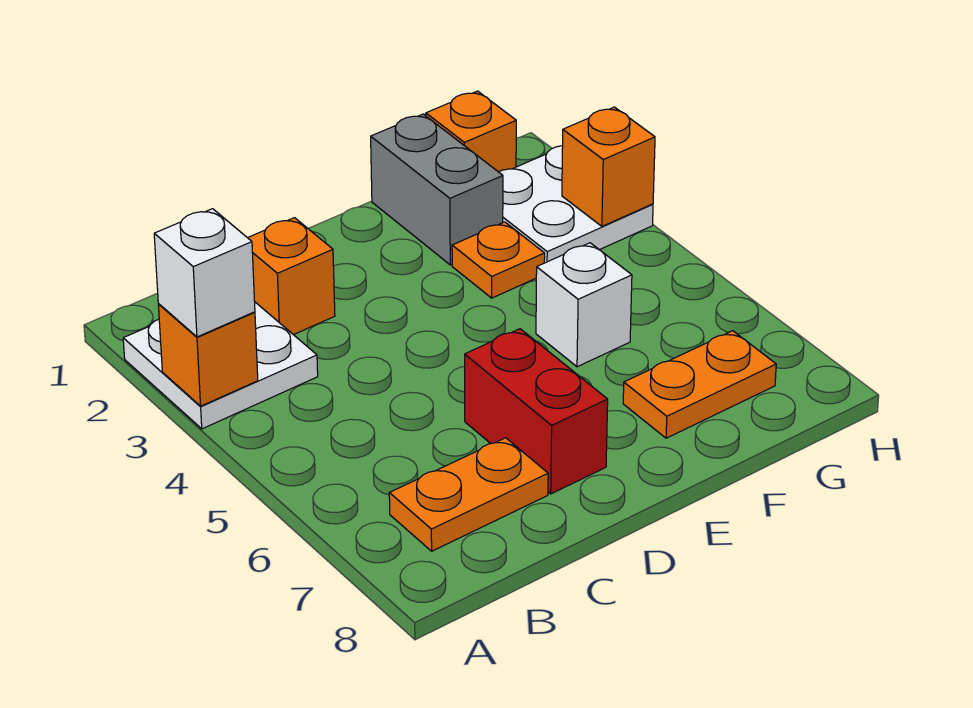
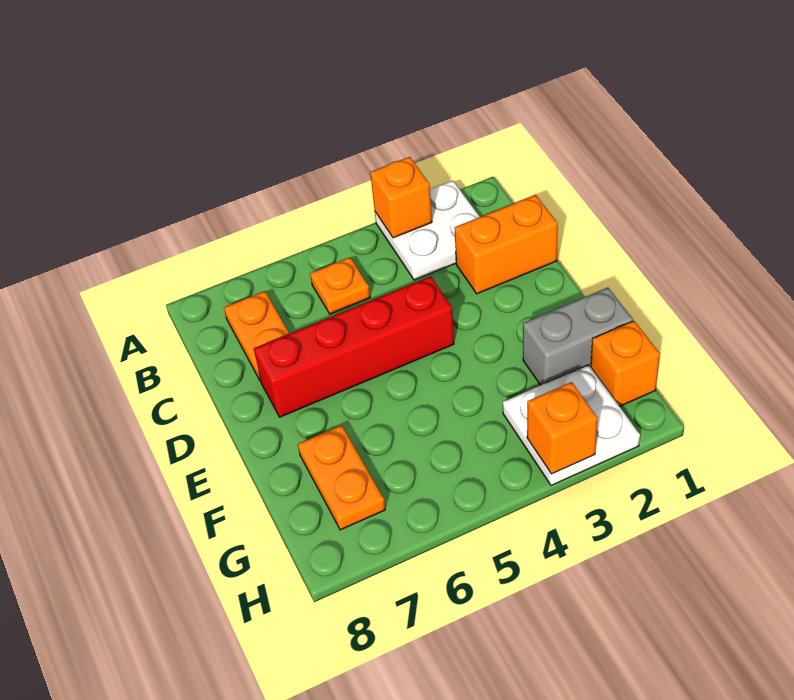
white 1x1 brick [154,209,255,337] -> none
orange 1x1 brick [248,218,335,335] -> orange 1x2 brick [454,195,558,294]
red 1x2 brick [465,329,608,494] -> red 1x4 brick [254,277,454,417]
orange 1x1 plate [452,222,545,298] -> orange 1x1 plate moved to [310,257,370,314]
white 1x1 brick [536,243,632,367] -> none

